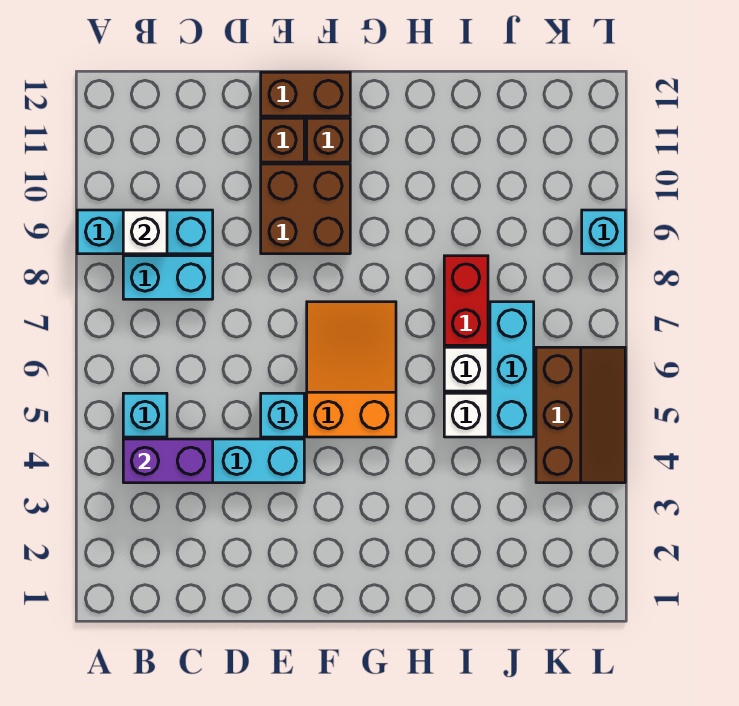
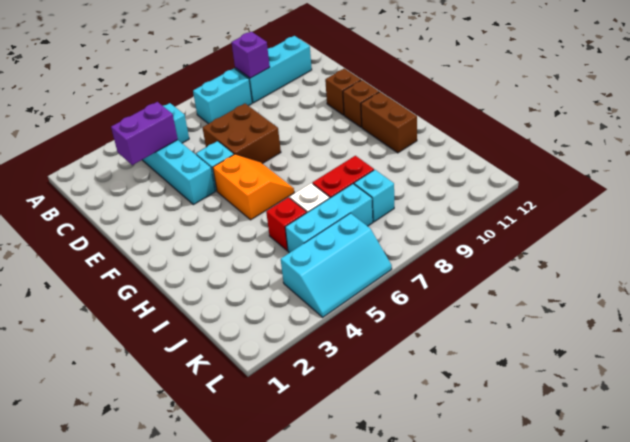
cyan 1x3 brick [77,210,213,254] -> cyan 1x3 brick turned to [235,36,312,103]
purple 1x2 brick [123,439,213,483] -> purple 1x2 brick turned to [111,102,178,165]
cyan 1x2 brick [123,256,213,299] -> cyan 1x2 brick turned to [193,69,252,124]
white 1x1 brick [123,210,167,254] -> purple 1x1 brick [231,32,270,78]
brown 2x2 brick [261,164,350,254] -> brown 2x2 brick moved to [203,104,281,164]
brown 1x2 brick [261,72,350,116] -> brown 1x2 brick moved to [361,92,417,153]
orange 2x3 slope [307,302,396,437] -> orange 2x2 slope [213,154,294,220]
white 1x1 brick [444,393,488,437] -> red 1x1 brick [266,197,307,251]
brown 2x3 slope [536,347,625,483] -> cyan 2x3 slope [281,213,392,317]
cyan 1x1 brick [582,210,625,254] -> cyan 1x1 brick moved to [354,170,394,222]

